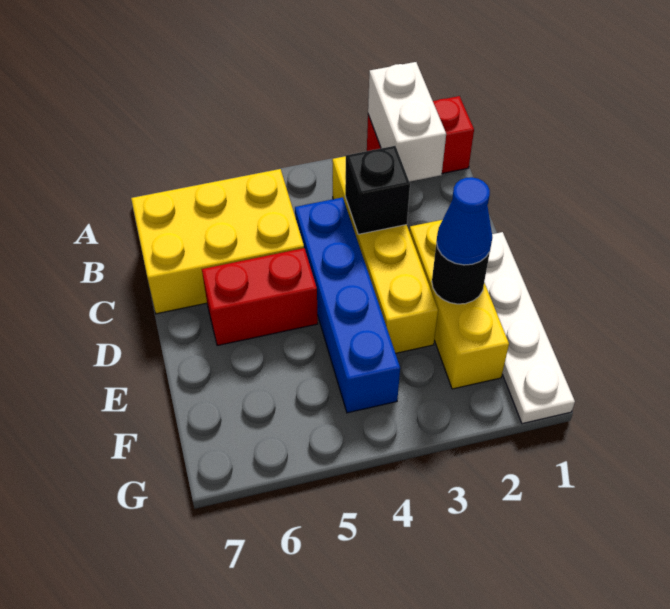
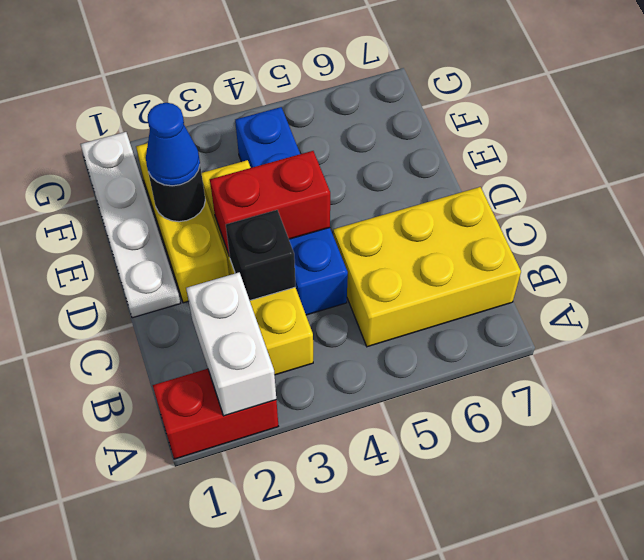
red 1x2 brick [202,248,318,346] -> red 1x2 brick moved to [210,151,330,256]

